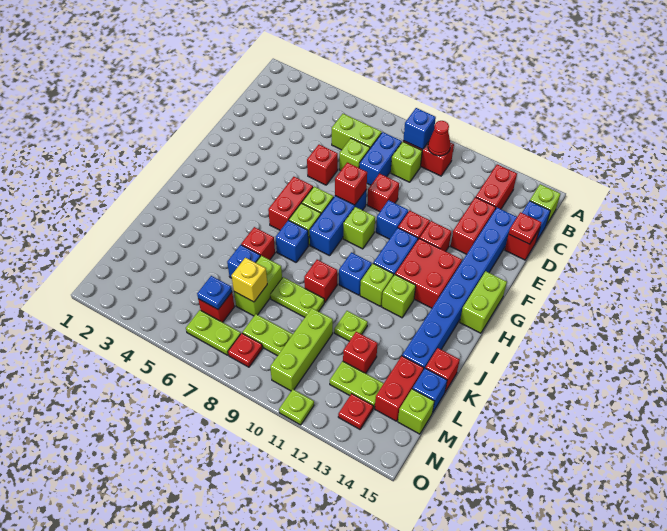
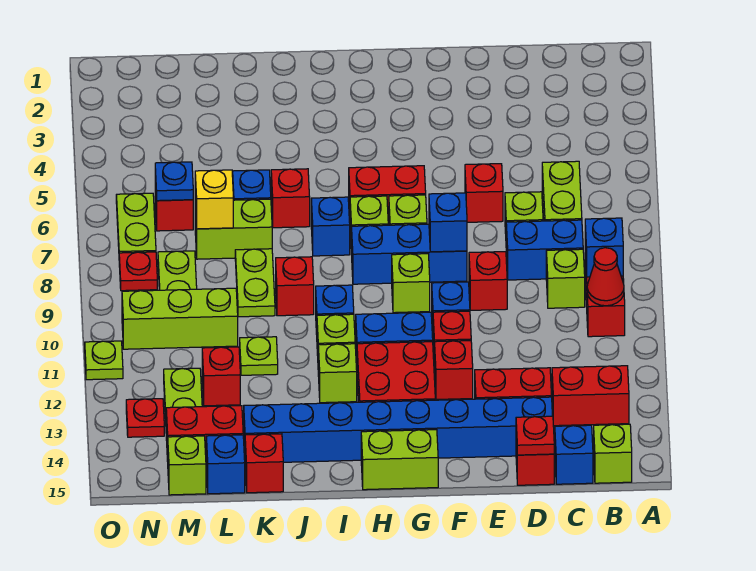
red 1x1 brick [335,162,367,205] -> blue 1x1 brick [429,193,467,252]

